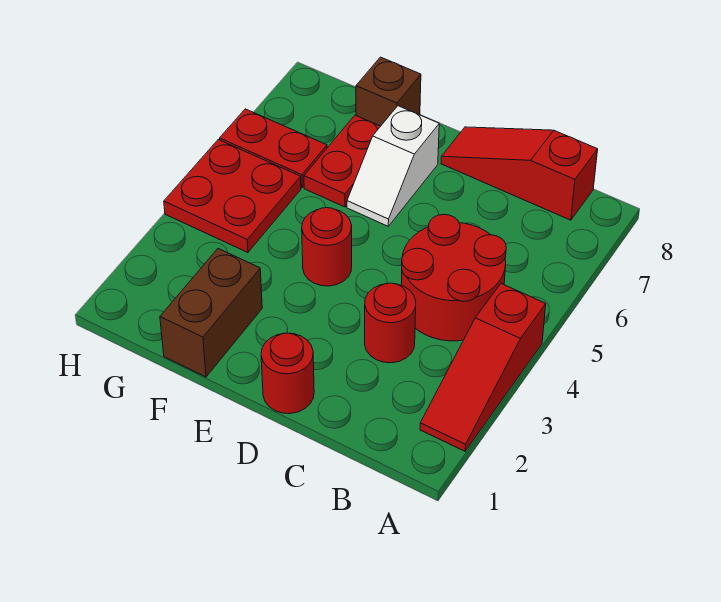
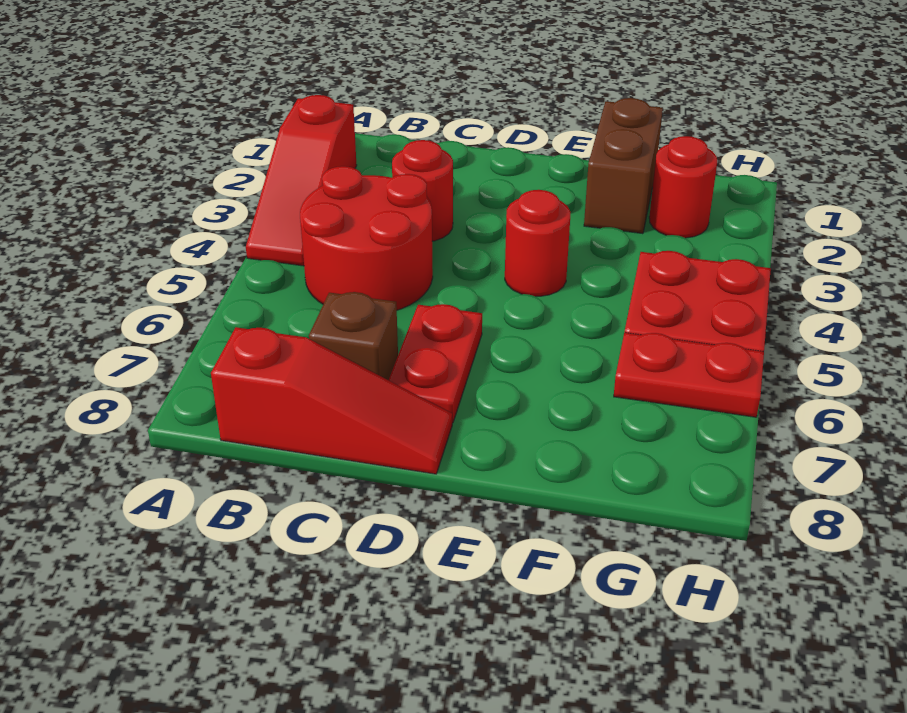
red 1x3 slope [420,284,546,451] -> red 1x3 slope turned to [246,95,357,266]
red 1x1 round brick [261,333,314,414] -> red 1x1 round brick moved to [649,136,717,238]
white 1x2 slope [347,106,439,226] -> none
red 1x2 plate [304,115,380,207] -> red 1x2 plate moved to [389,304,482,423]
brown 1x1 brick [356,57,421,126] -> brown 1x1 brick moved to [309,292,398,380]

